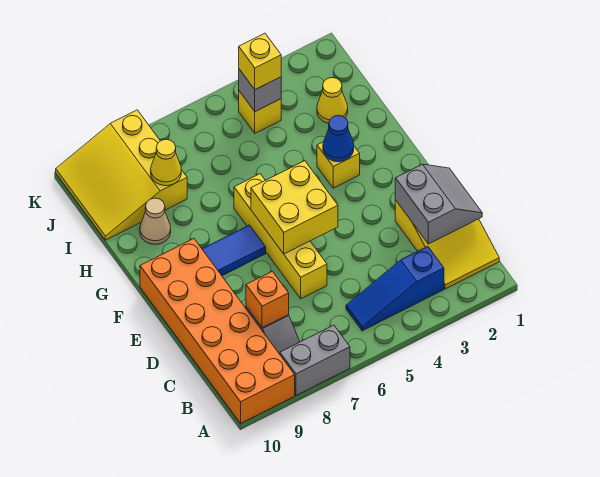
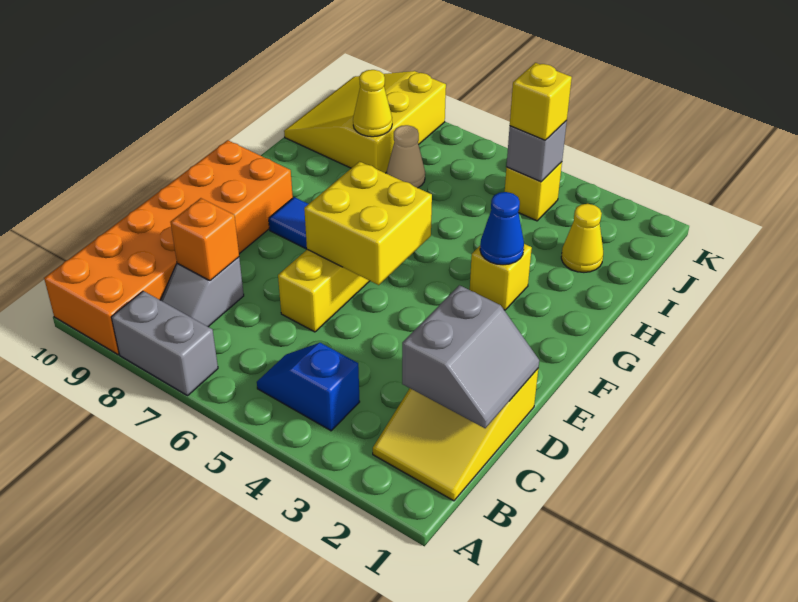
blue 1x3 slope [346,246,444,331] -> blue 1x2 slope [257,343,360,431]
tan 1x1 cone [140,198,171,244] -> tan 1x1 cone moved to [387,125,425,188]

